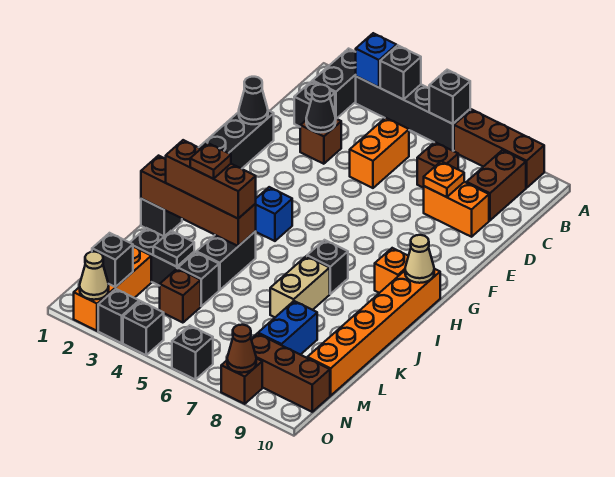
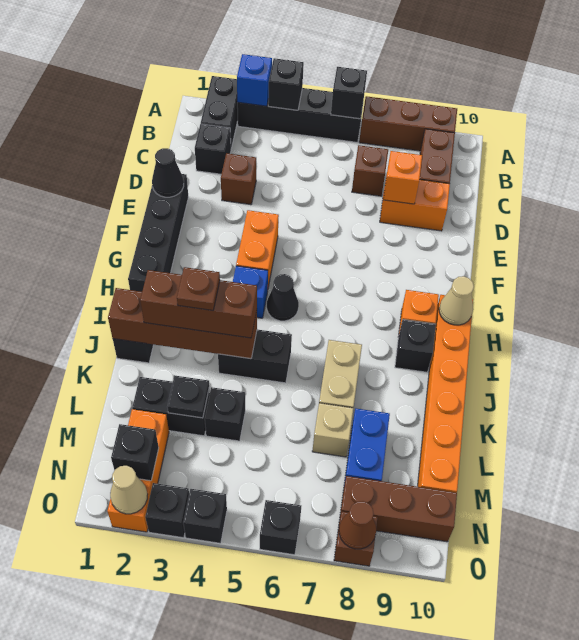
orange 1x2 brick [350,118,409,188] -> orange 1x2 brick moved to [236,210,279,287]
black 1x1 cone [306,85,336,132] -> black 1x1 cone moved to [267,274,299,321]
orange 1x1 plate [424,161,464,197] -> orange 1x1 brick [383,151,422,204]
black 1x1 brick [307,240,348,294] -> black 1x1 brick moved to [395,320,436,372]
black 1x2 brick [196,231,256,290] -> black 1x2 brick turned to [218,330,292,383]
none -> tan 1x1 brick [312,403,353,457]
brown 1x1 brick [160,269,201,323] -> none

